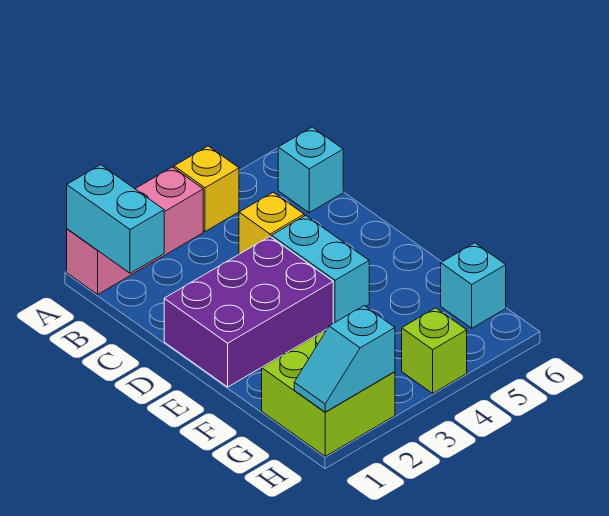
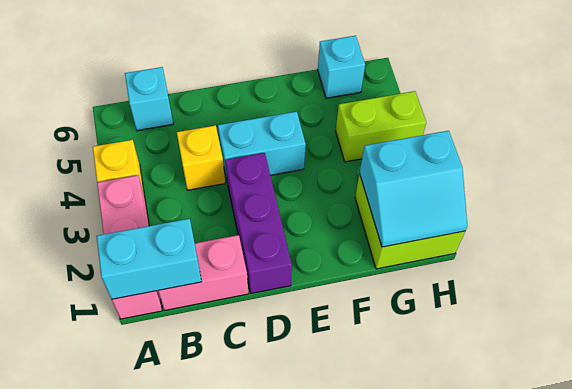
none -> pink 1x2 brick [158,235,248,310]
purple 2x3 brick [164,237,333,387] -> purple 1x3 brick [225,153,292,293]
cyan 1x2 slope [294,306,395,412] -> cyan 2x2 slope [360,131,467,247]
lime 1x1 brick [402,308,467,393] -> lime 1x2 brick [336,91,426,162]

